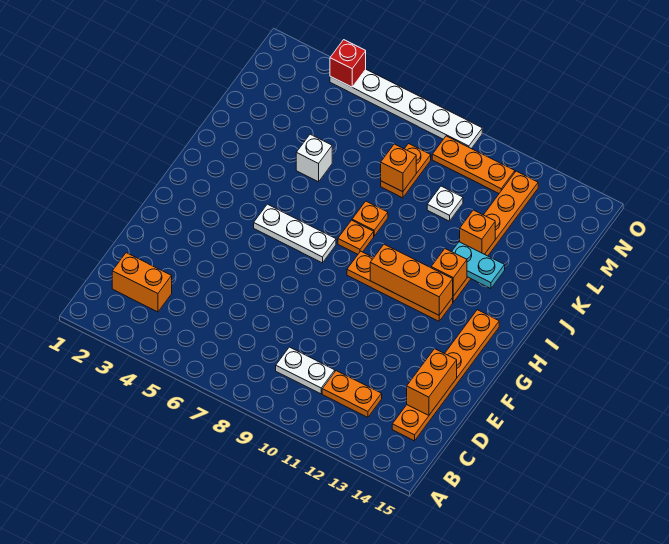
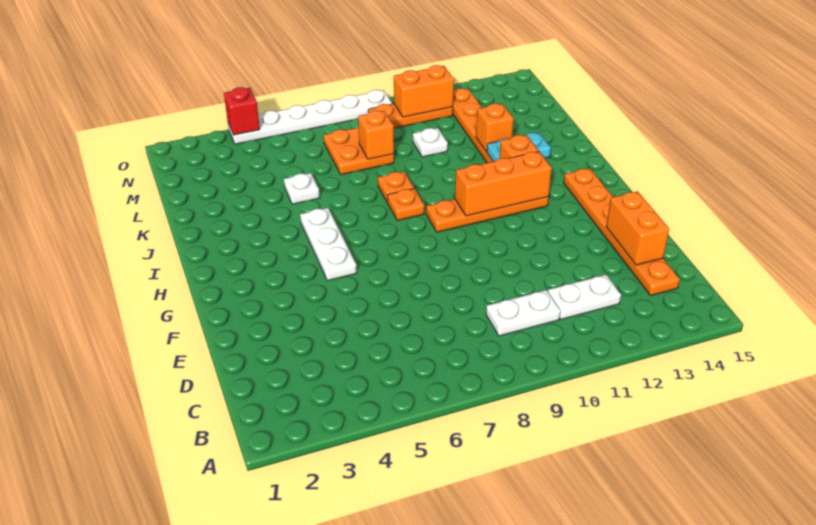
orange 1x2 brick [112,253,172,312] -> orange 1x2 brick moved to [394,65,454,117]
orange 1x2 plate [322,371,382,417] -> white 1x2 plate [548,275,621,319]
white 1x3 plate [254,204,336,263] -> white 1x3 plate turned to [300,208,357,281]
white 1x1 brick [296,134,332,182] -> white 1x1 plate [284,173,320,204]
orange 1x2 plate [381,144,431,198] -> orange 2x2 plate [324,127,394,175]

